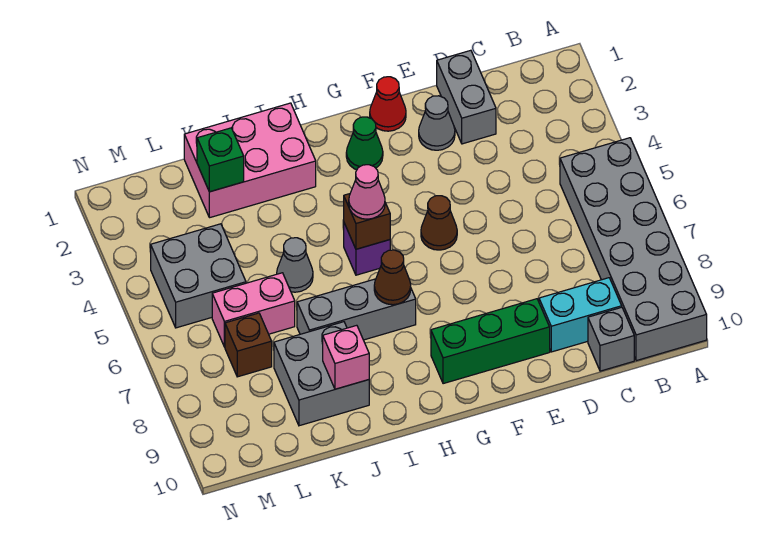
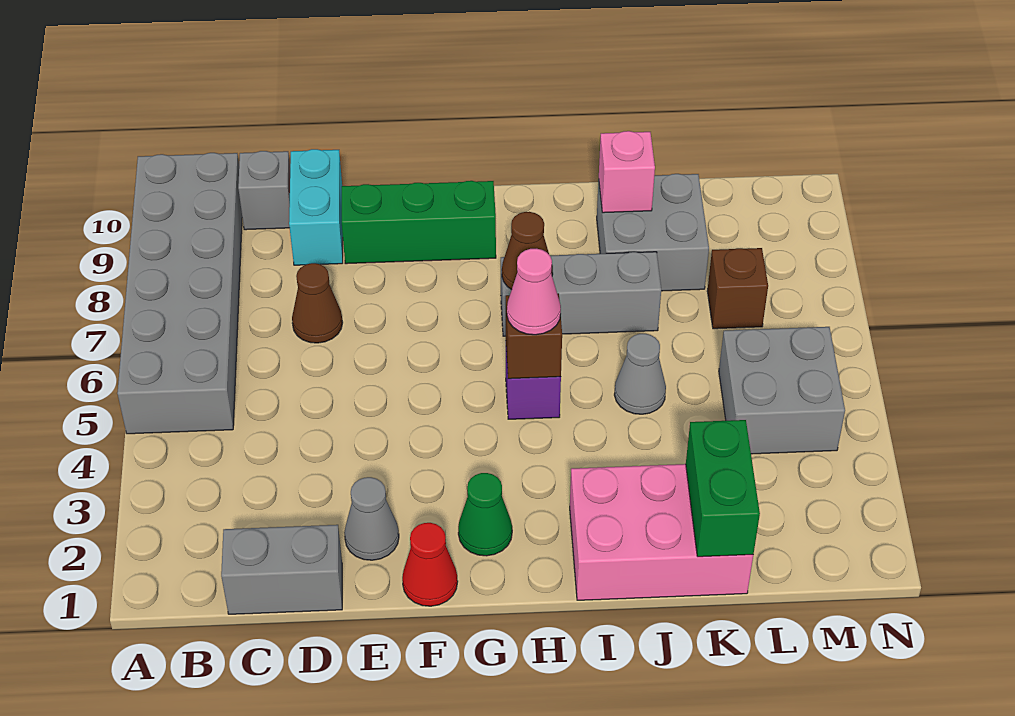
cyan 1x2 brick [539,278,622,352] -> cyan 1x2 brick turned to [289,149,343,265]
grey 1x2 brick [437,50,496,144] -> grey 1x2 brick turned to [221,525,342,614]
brown 1x1 cone [421,196,457,250] -> brown 1x1 cone moved to [292,263,343,343]
green 1x1 brick [197,128,244,192] -> green 1x2 brick [686,420,760,557]
pink 1x2 brick [212,273,295,347] -> none

